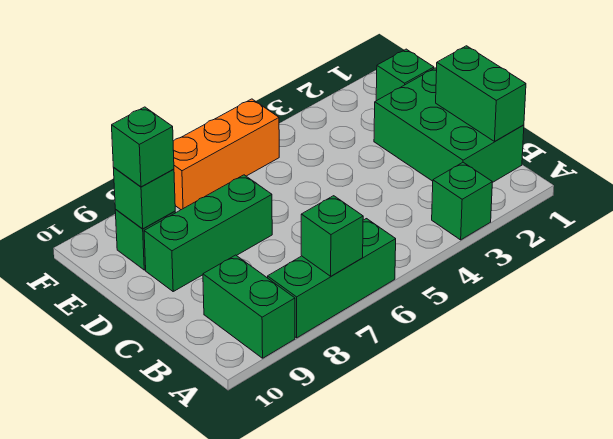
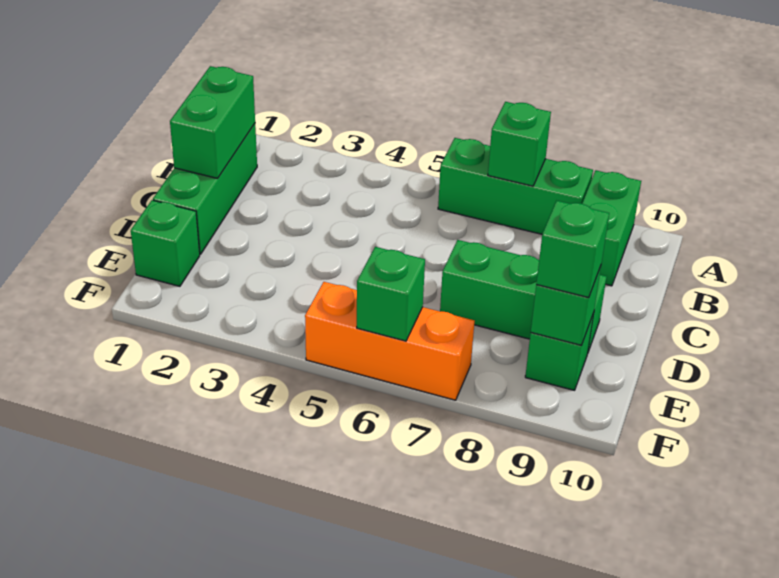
green 1x1 brick [432,162,492,240] -> green 1x1 brick moved to [357,247,425,341]
green 2x3 brick [374,68,524,183] -> green 1x3 brick [153,124,257,254]

